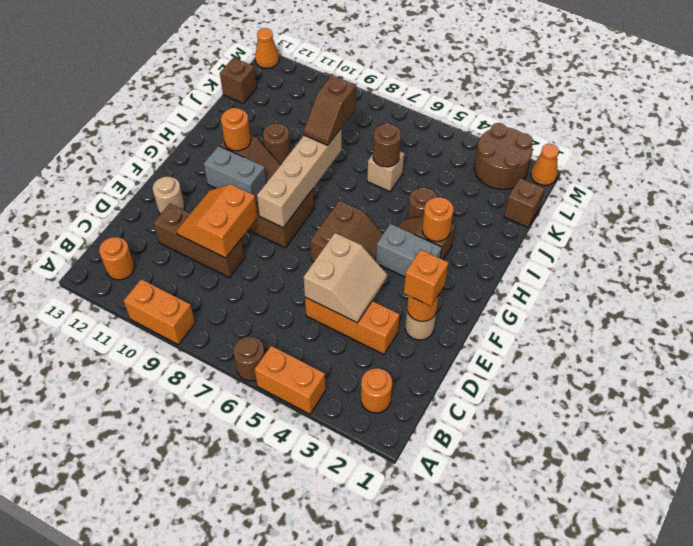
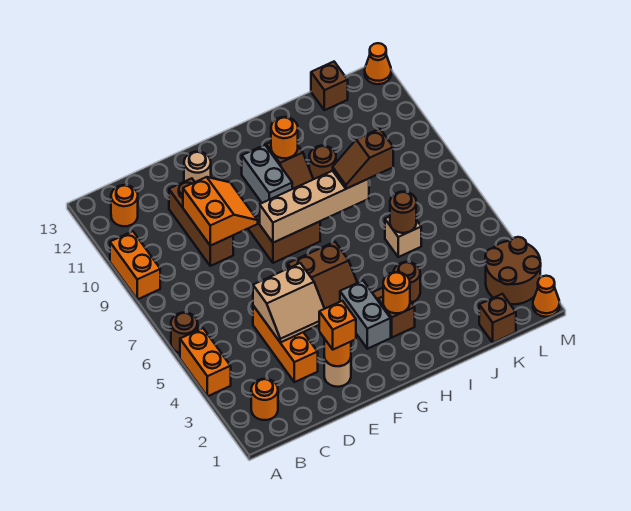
orange 2x2 slope [177,184,258,258] -> orange 2x2 slope turned to [183,177,258,246]

